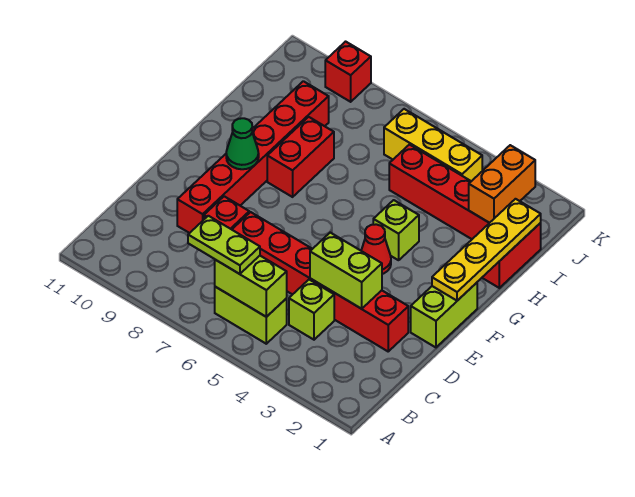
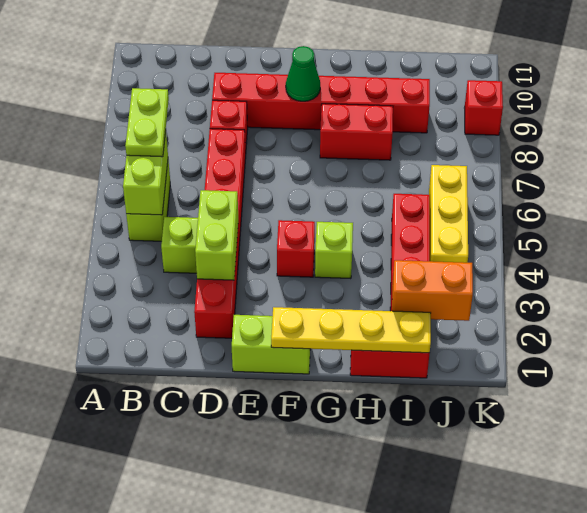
red 1x1 cone [361,224,391,274] -> red 1x1 brick [277,220,315,277]

